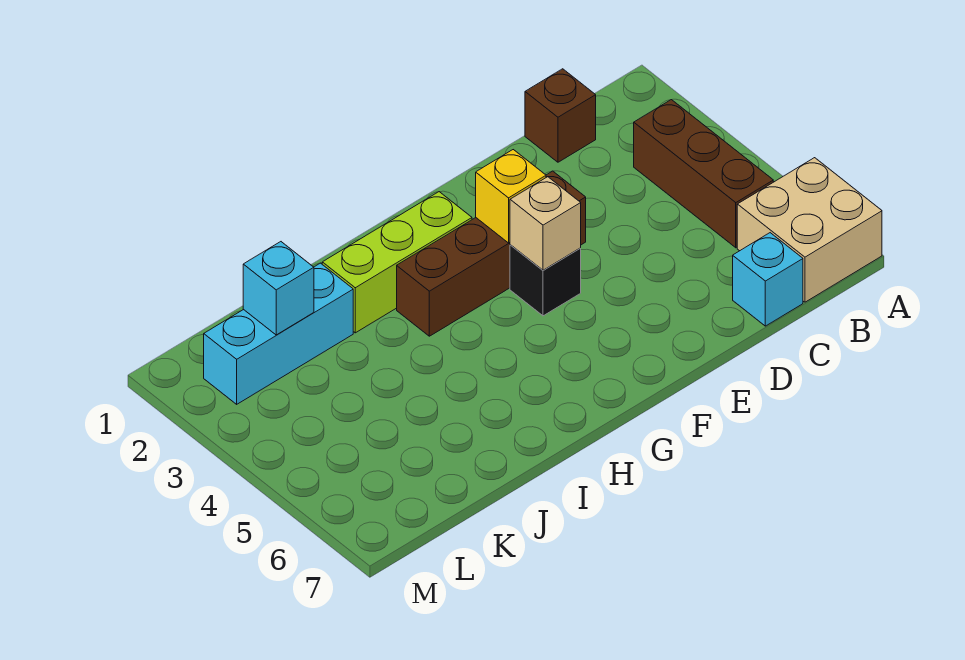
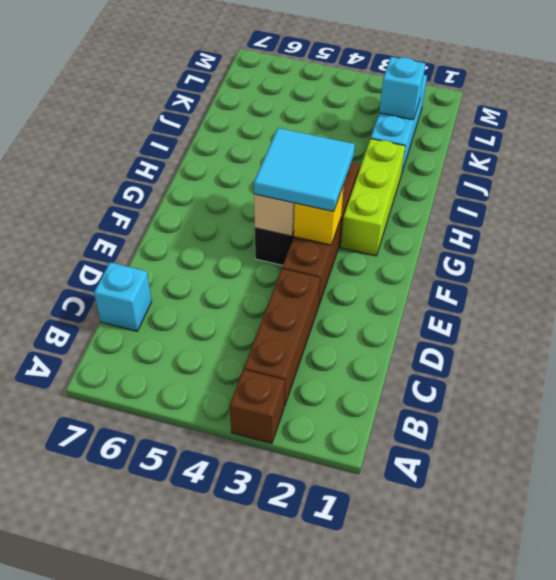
tan 2x2 brick [737,158,882,302] -> none
brown 1x3 brick [634,100,773,248] -> brown 1x3 brick turned to [244,269,320,406]
brown 1x1 brick [525,69,596,162] -> brown 1x1 brick moved to [230,370,285,444]
none -> cyan 2x2 tile [254,128,355,211]

